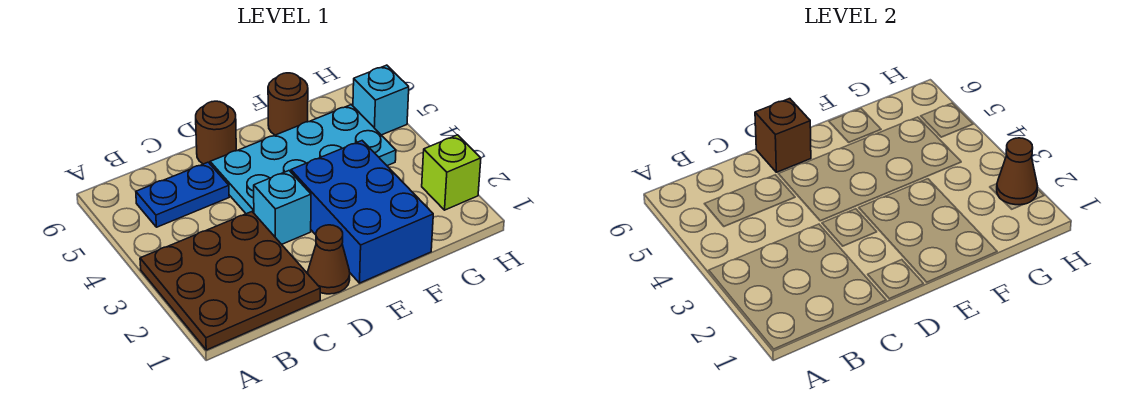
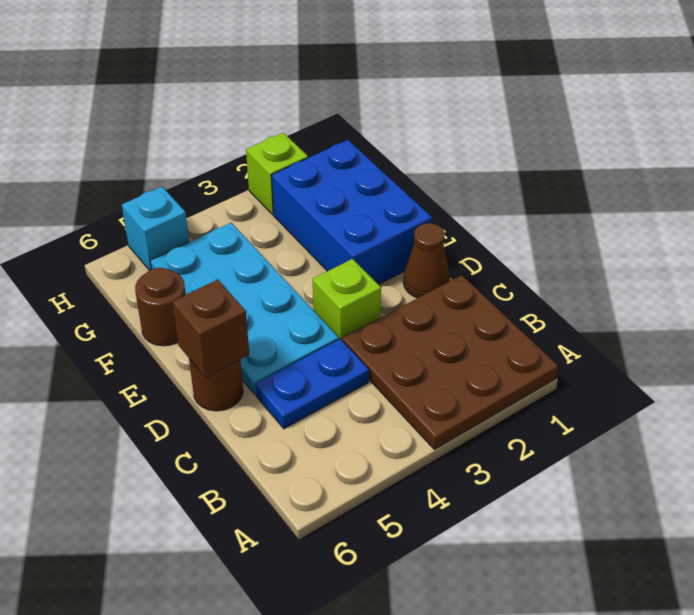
blue 1x2 plate [136,162,229,227] -> blue 1x2 plate turned to [255,339,369,429]
cyan 1x1 brick [254,171,311,244] -> lime 1x1 brick [313,259,381,340]
blue 2x3 brick [291,141,433,283] -> blue 2x3 brick turned to [272,140,432,285]
brown 1x1 cone [997,138,1038,205] -> none

